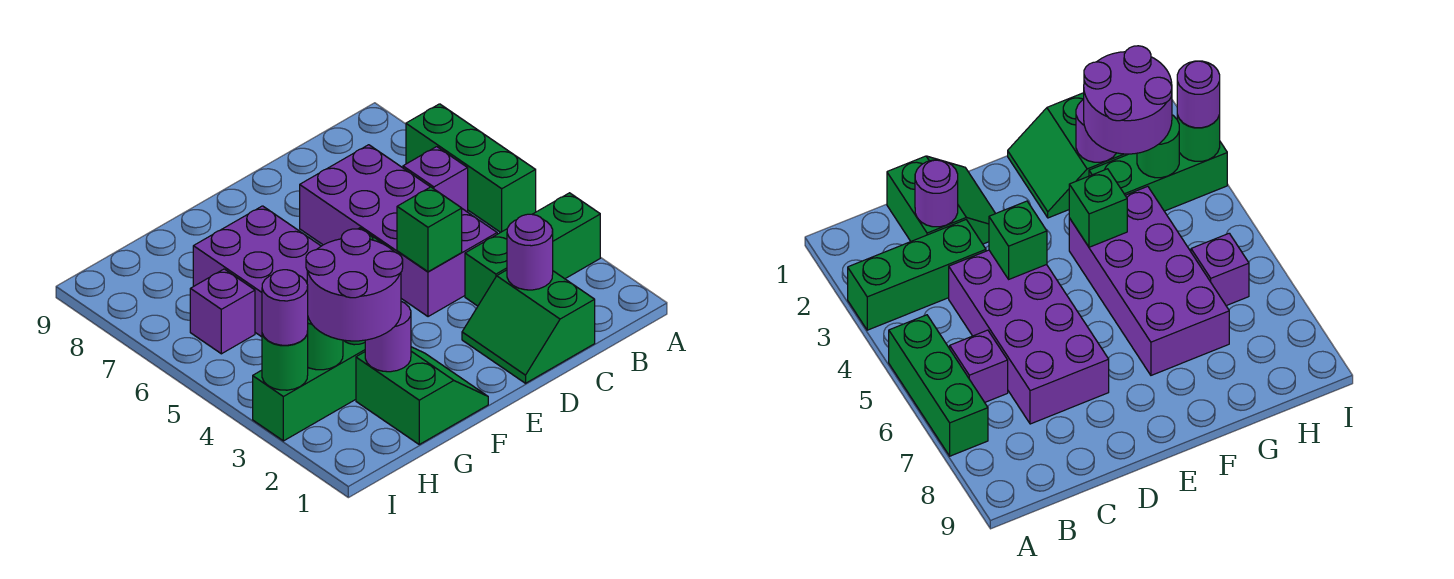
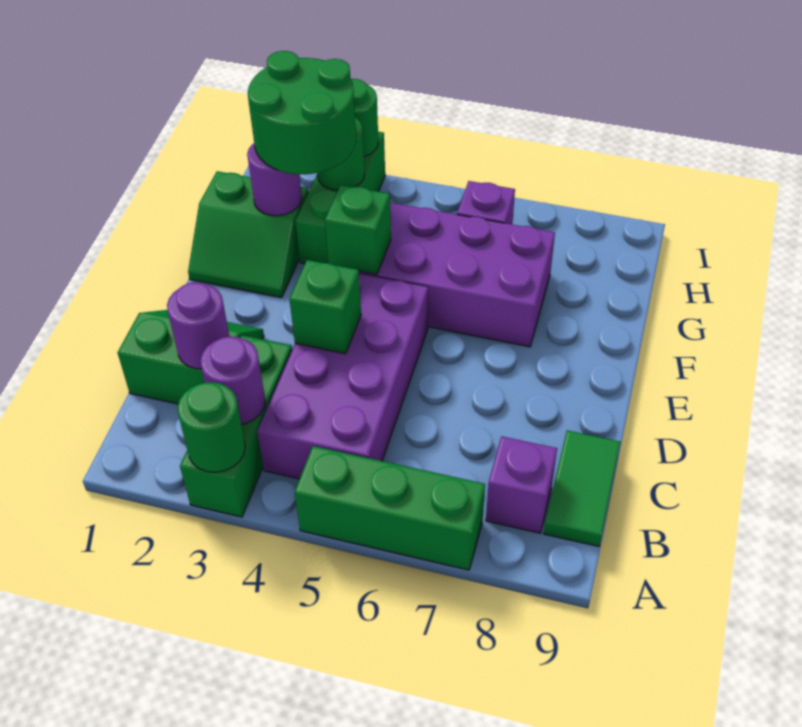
none -> green 1x1 round brick [177,382,245,472]
purple 1x1 brick [403,147,468,212] -> purple 1x1 brick moved to [486,436,557,533]
none -> green 1x2 tile [544,430,620,546]
purple 2x4 brick [300,145,497,317] -> purple 2x4 brick turned to [257,273,428,479]
purple 2x2 round brick [306,229,403,341] -> green 2x2 round brick [248,51,356,174]
purple 1x1 round brick [262,270,308,345] -> purple 1x1 round brick moved to [200,337,265,424]

